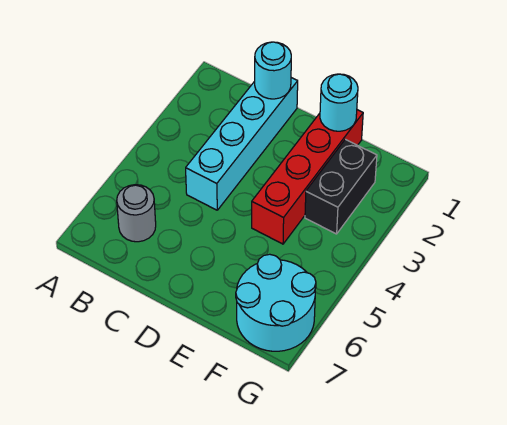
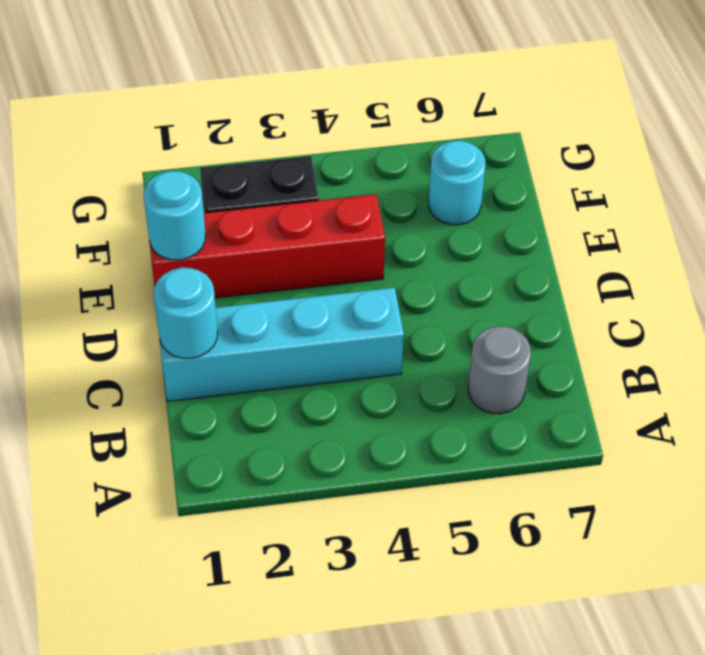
cyan 2x2 round brick [236,254,316,351] -> cyan 1x1 round brick [428,141,485,225]

